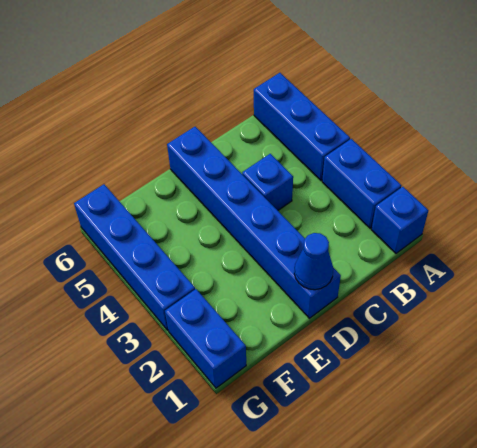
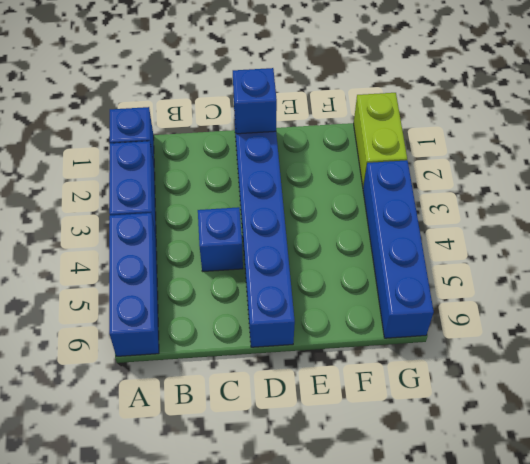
blue 1x1 cone [294,233,333,290] -> blue 1x1 brick [233,68,277,134]
blue 1x2 brick [165,289,246,388] -> lime 1x2 brick [354,93,407,188]

